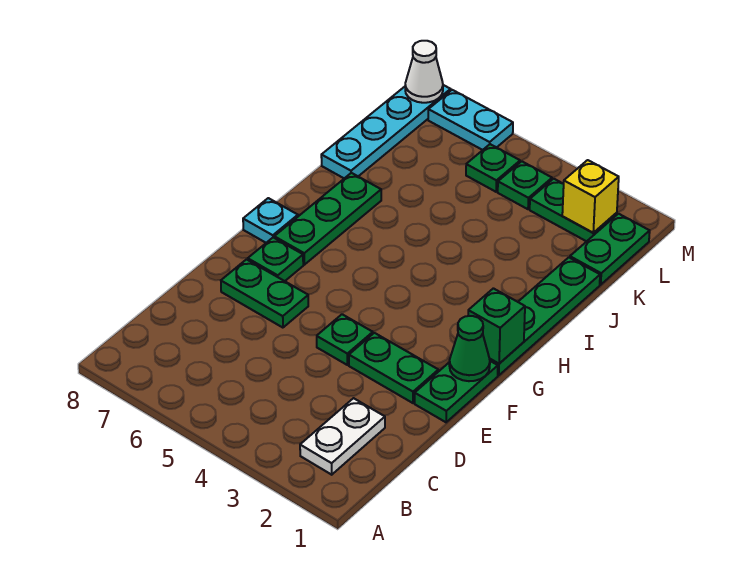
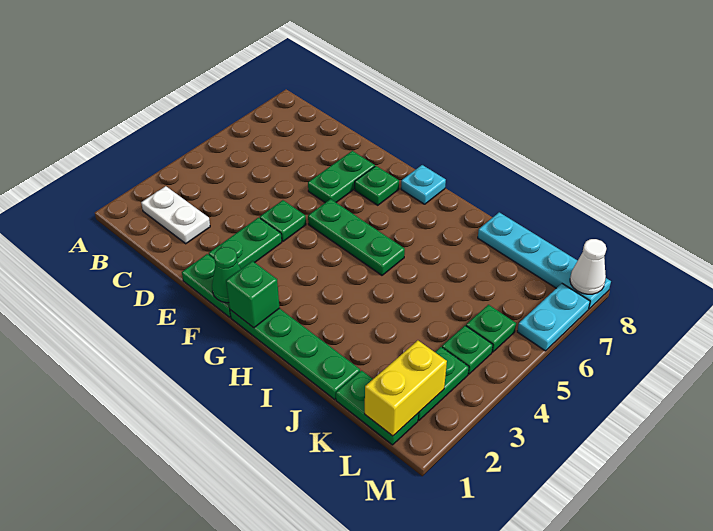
green 1x3 plate [274,173,381,265] -> green 1x3 plate moved to [308,199,405,275]
yellow 1x1 brick [562,160,619,233] -> yellow 1x2 brick [365,340,447,436]

